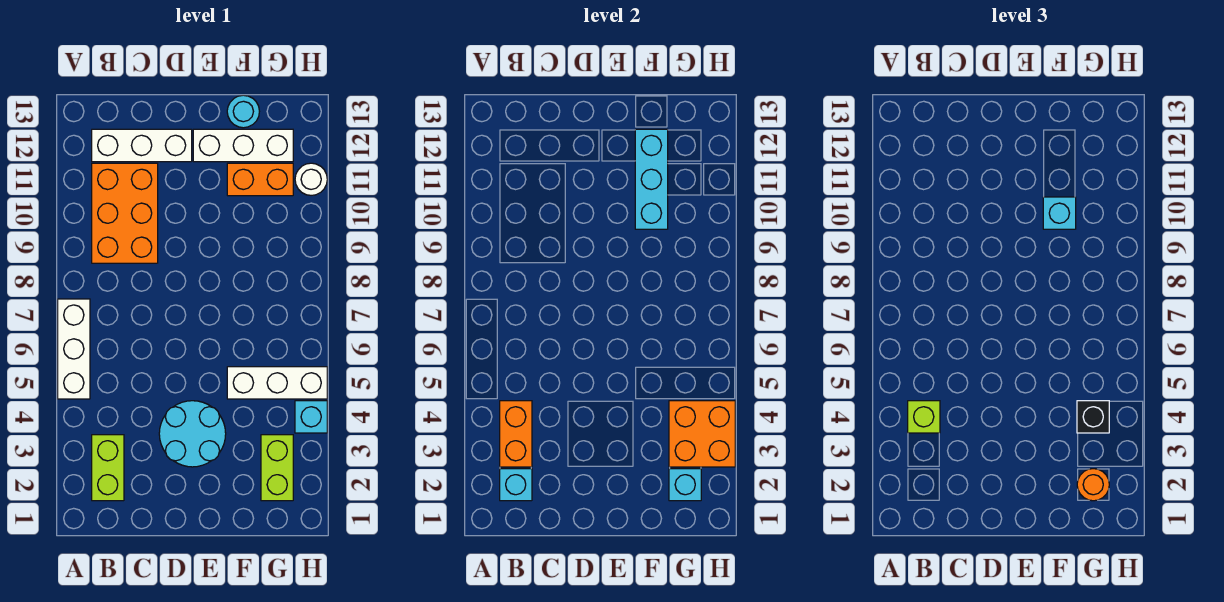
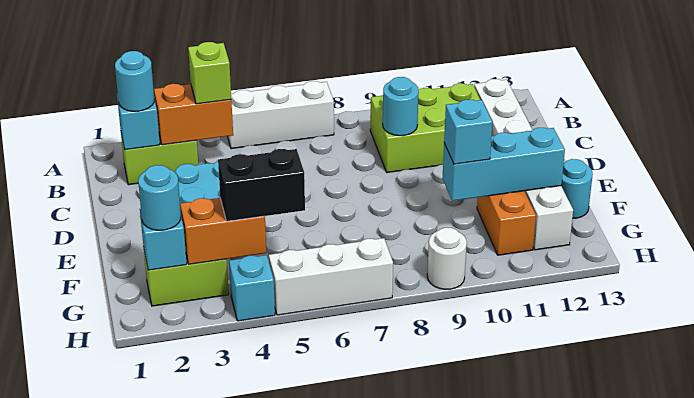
none -> cyan 1x1 round brick [115,51,154,111]
orange 2x3 brick [92,163,158,263] -> lime 2x3 brick [370,83,480,173]
none -> cyan 1x1 round brick [383,77,419,136]
white 1x3 brick [227,367,327,399] -> white 1x3 brick turned to [269,238,393,315]
orange 1x1 round brick [1077,469,1109,501] -> cyan 1x1 round brick [138,165,181,230]
orange 2x2 brick [669,401,735,467] -> orange 1x2 brick [180,198,266,264]
black 1x1 brick [1077,401,1109,433] -> black 1x2 brick [218,149,305,221]
white 1x1 round brick [295,163,327,195] -> white 1x1 round brick moved to [427,228,467,289]

